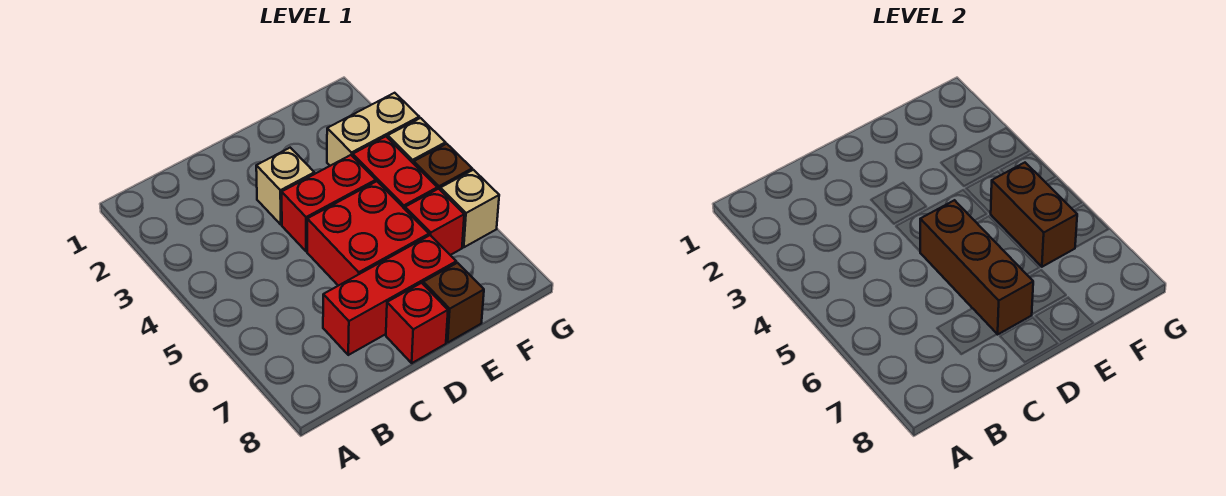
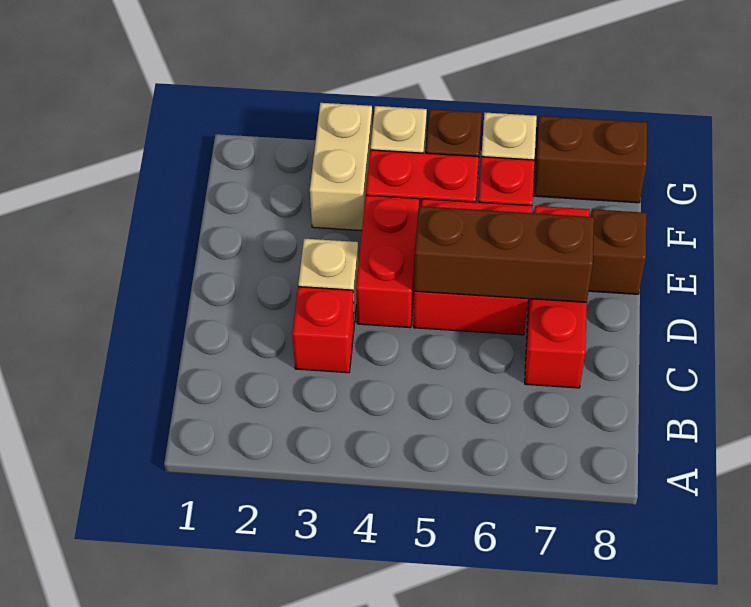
red 1x1 brick [386,283,448,363] -> red 1x1 brick moved to [292,287,354,373]
brown 1x2 brick [990,163,1077,267] -> brown 1x2 brick moved to [533,116,647,203]

